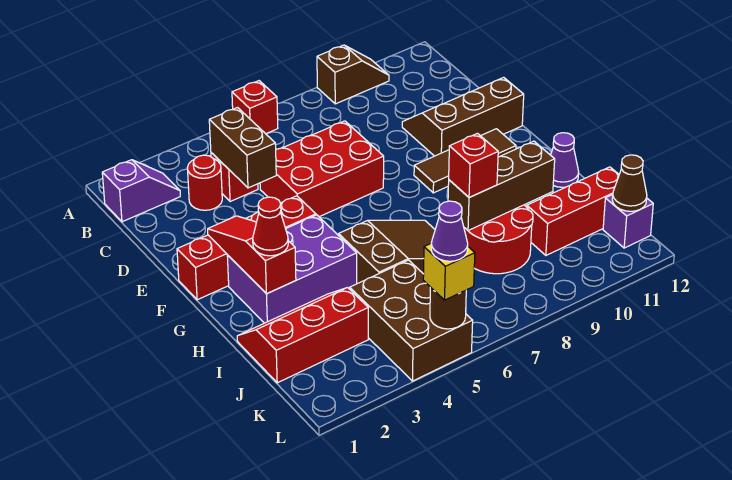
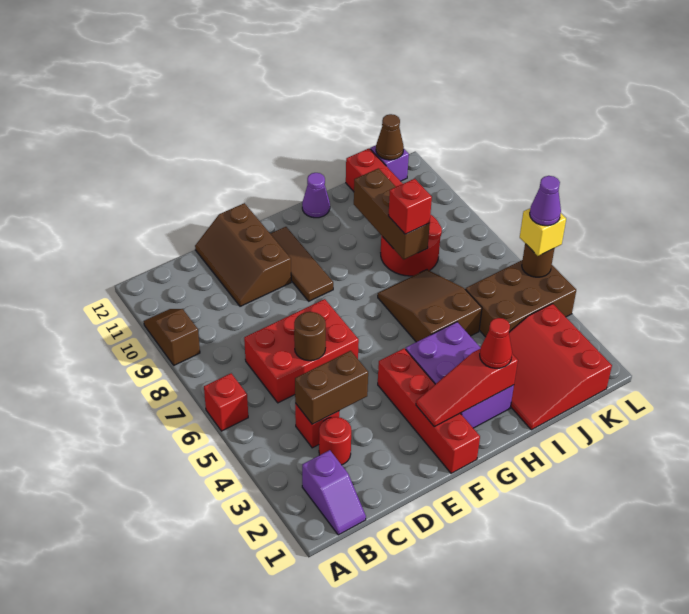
purple 1x2 slope [102,160,180,222] -> purple 1x2 slope turned to [302,450,366,535]
red 2x3 brick [260,121,384,217] -> red 2x3 brick turned to [244,299,359,403]
none -> brown 1x1 round brick [294,312,326,361]
red 2x3 slope [237,288,368,383] -> red 3x3 slope [509,304,612,430]

